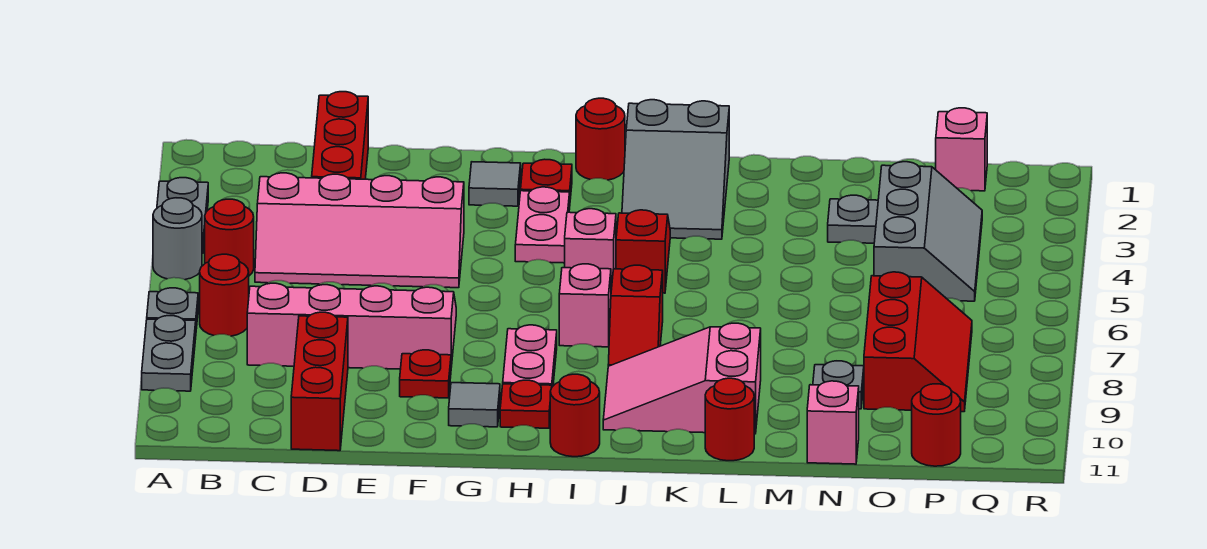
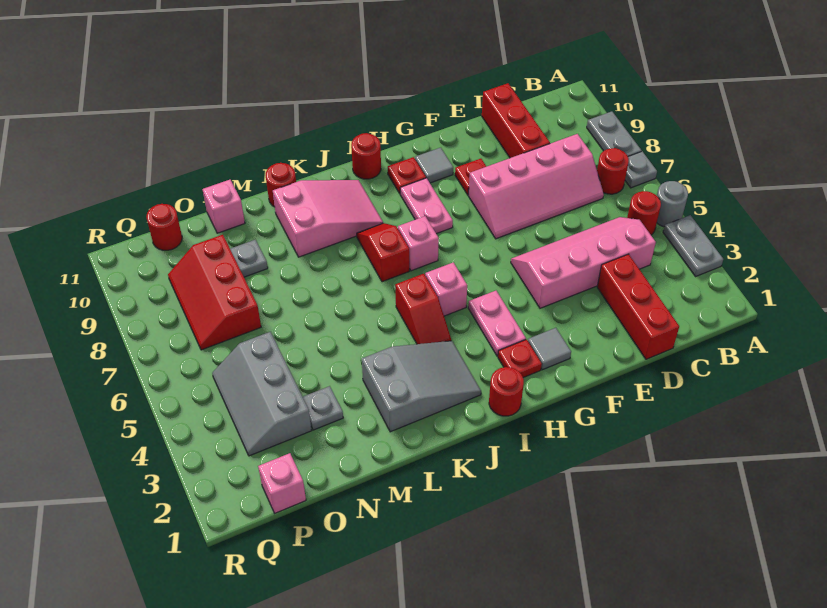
grey 2x3 slope [622,100,729,239] -> grey 2x3 slope turned to [362,341,481,432]

